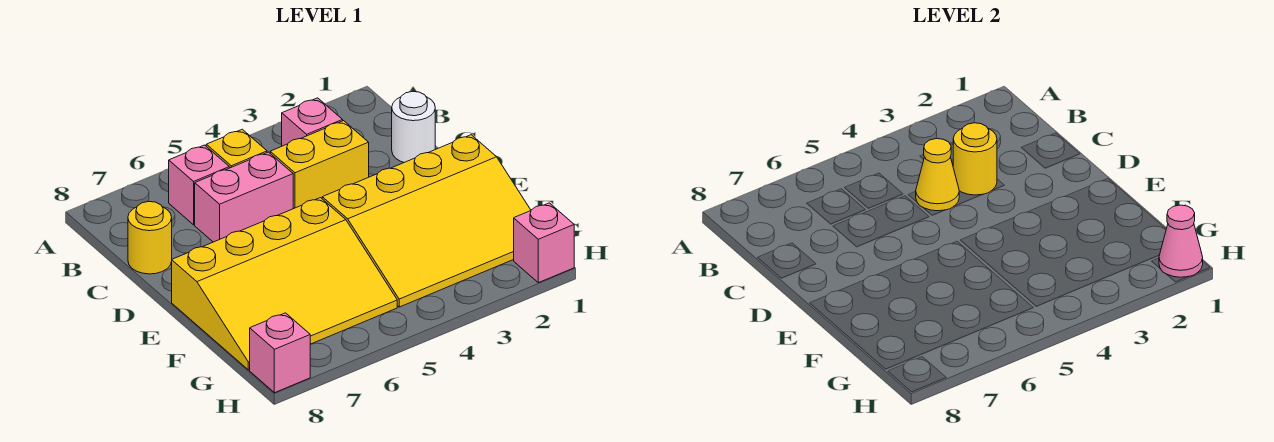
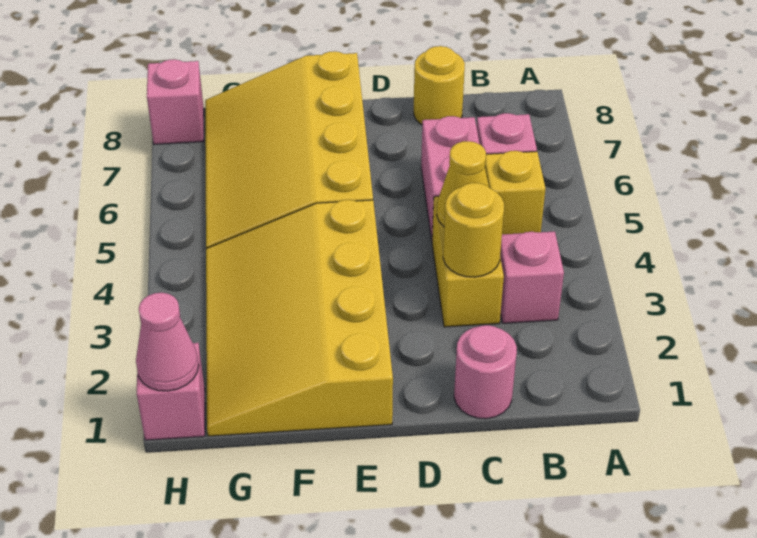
white 1x1 round brick [392,91,435,162] -> pink 1x1 round brick [454,325,517,419]

